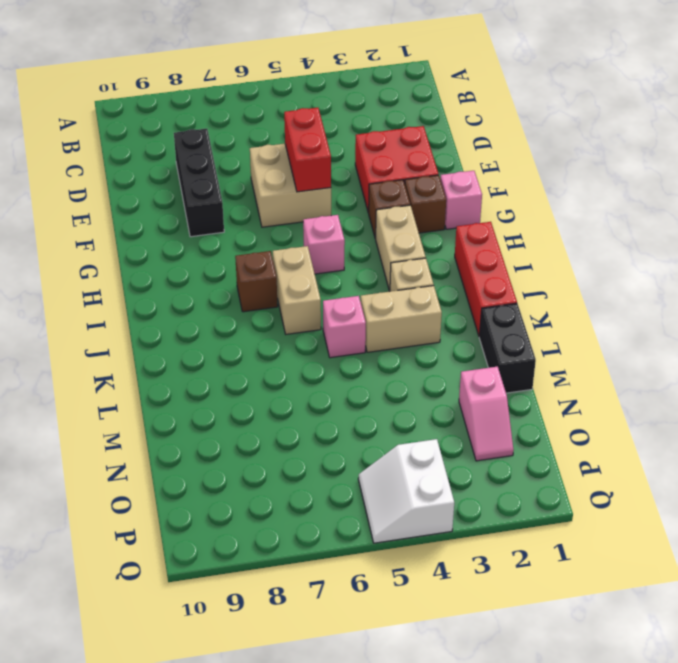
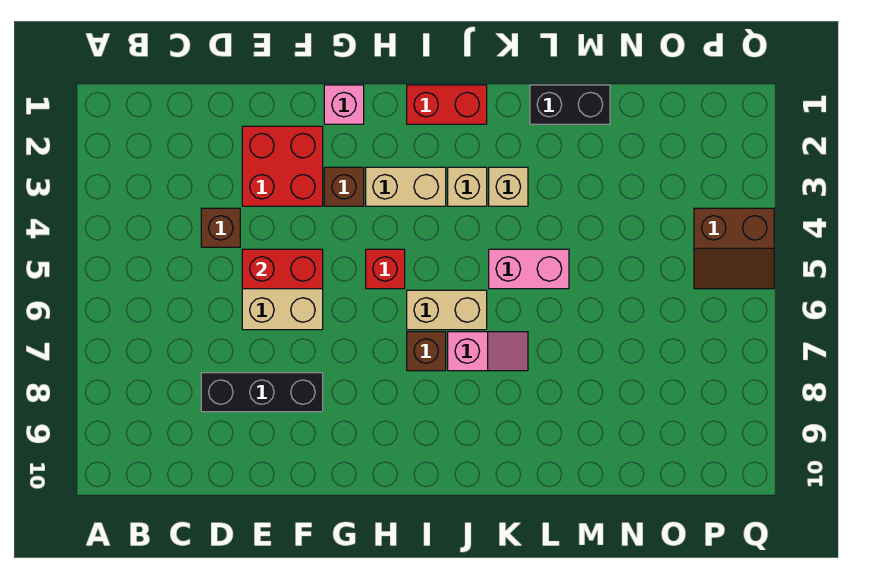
brown 1x1 brick [405,175,446,233] -> brown 1x1 brick moved to [201,208,240,247]
pink 1x1 brick [303,215,345,274] -> red 1x1 brick [366,249,405,289]
red 1x3 brick [455,222,517,336] -> red 1x2 brick [407,85,487,124]
tan 1x2 brick [361,286,442,352] -> tan 1x1 brick [489,167,528,206]
pink 1x1 brick [323,296,366,358] -> pink 1x2 brick [489,249,569,289]
pink 1x2 slope [459,367,514,461] -> pink 1x2 slope moved to [448,332,528,371]
white 2x2 slope [358,439,454,543] -> brown 2x2 slope [694,208,774,289]

